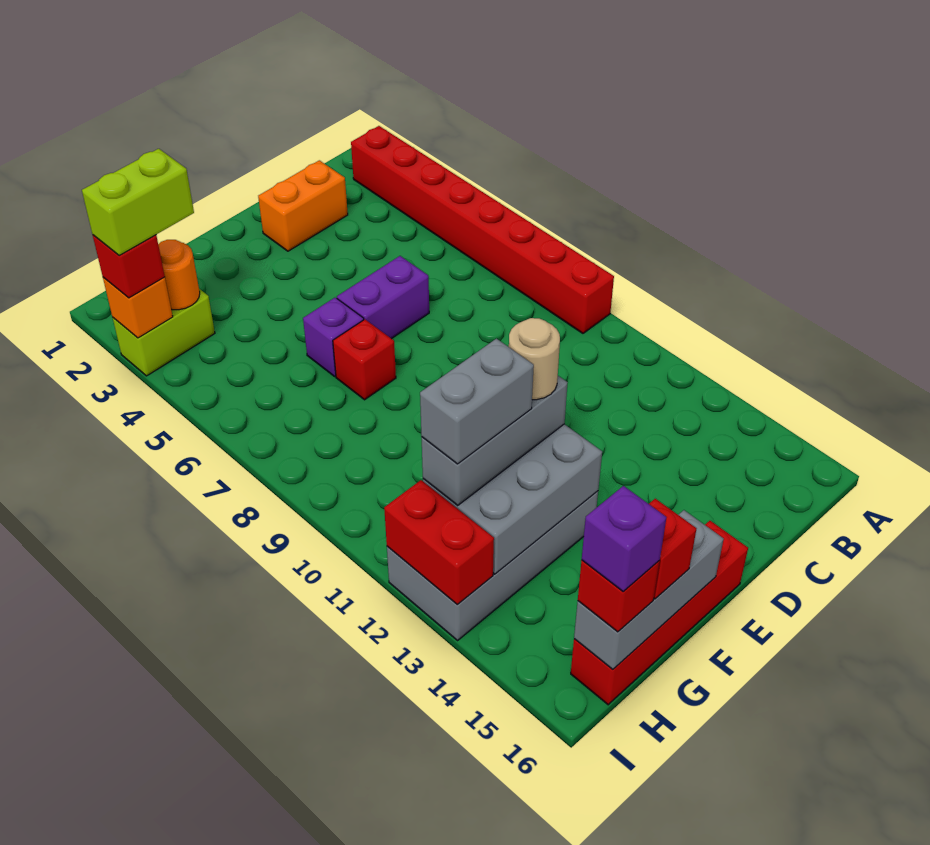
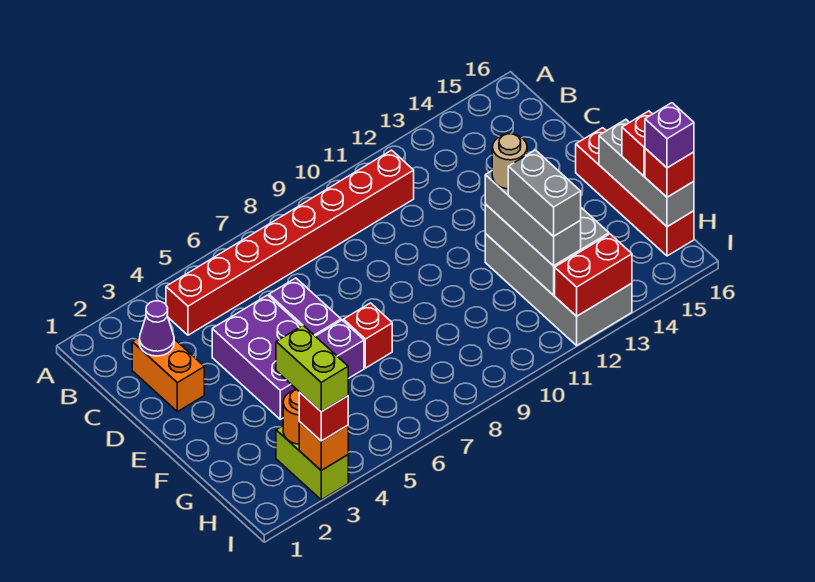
red 1x8 brick [351,126,614,333] -> red 1x8 brick moved to [166,150,414,335]
none -> purple 1x1 cone [139,301,174,356]
none -> purple 2x3 brick [212,295,301,419]

